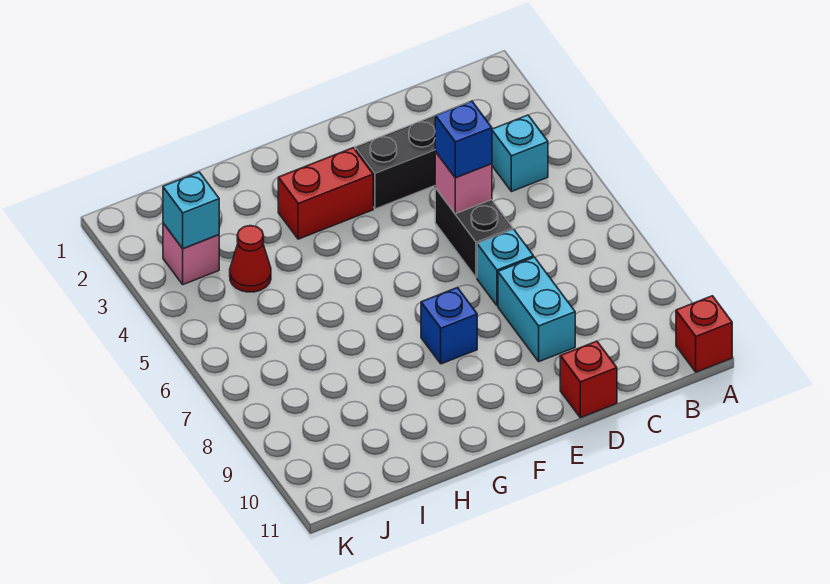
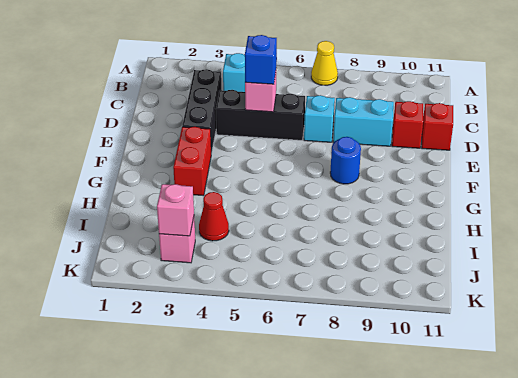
none -> yellow 1x1 cone [311,41,338,85]
red 1x1 brick [676,296,732,372] -> red 1x1 brick moved to [392,101,423,148]
black 1x2 brick [435,188,513,278] -> black 1x3 brick [216,90,305,140]
blue 1x1 brick [421,288,477,364] -> blue 1x1 round brick [330,137,361,184]
cyan 1x1 brick [163,172,219,249] -> pink 1x1 brick [157,184,194,236]

